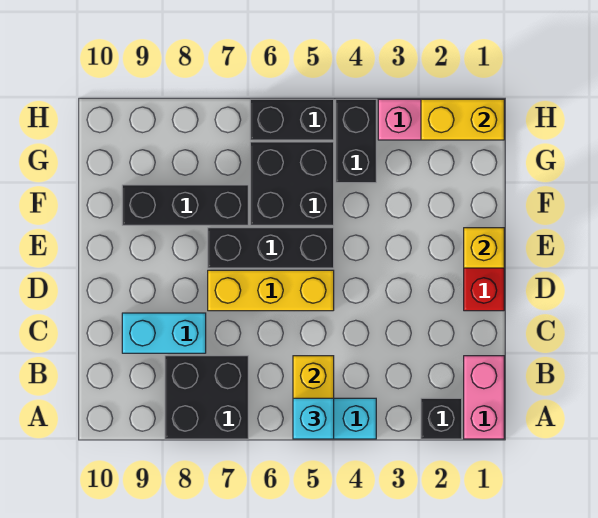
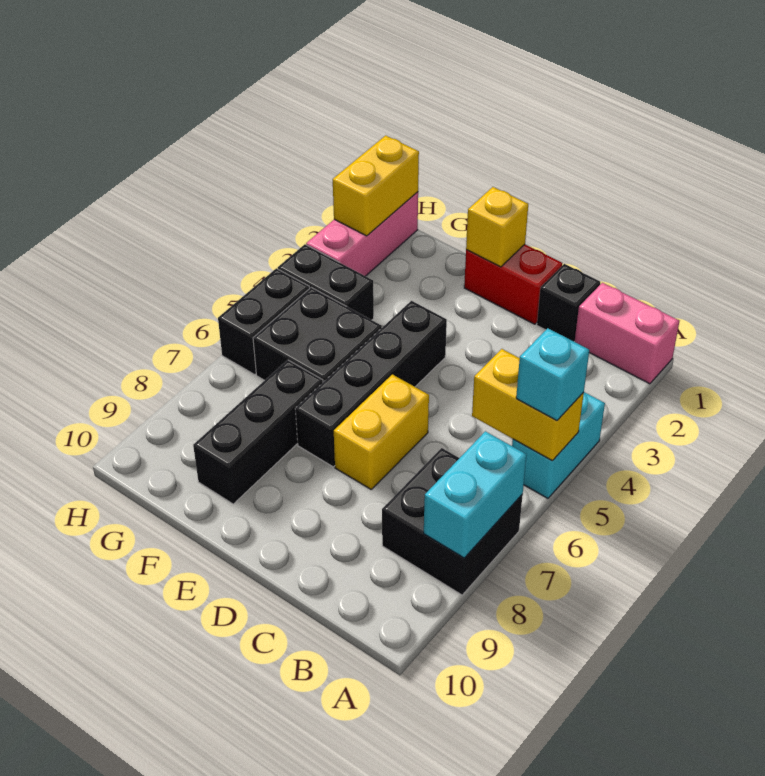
black 1x1 brick [421,398,462,439] -> black 1x1 brick moved to [537,264,600,342]
cyan 1x2 brick [122,313,206,353] -> cyan 1x2 brick moved to [424,431,526,558]
yellow 1x3 brick [208,270,334,311] -> yellow 1x2 brick [334,374,429,489]
black 1x3 brick [208,228,334,268] -> black 1x4 brick [295,301,447,467]

